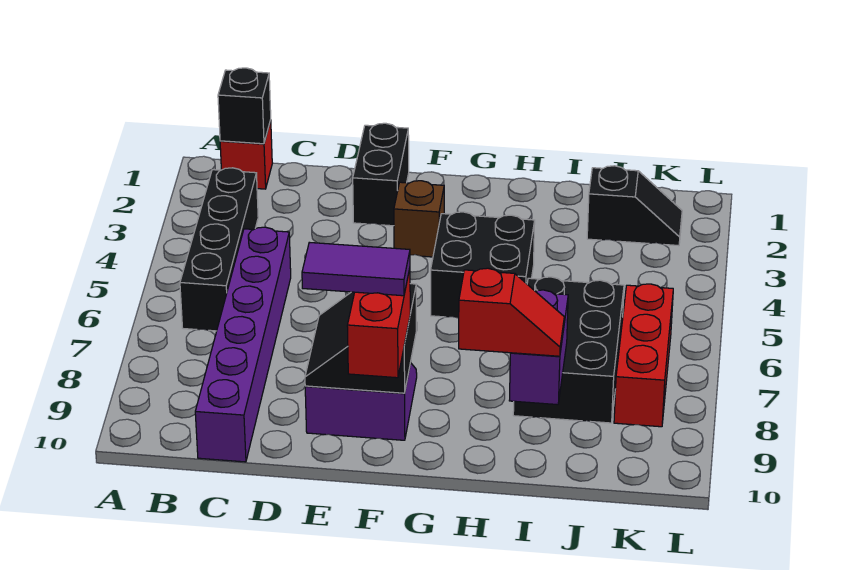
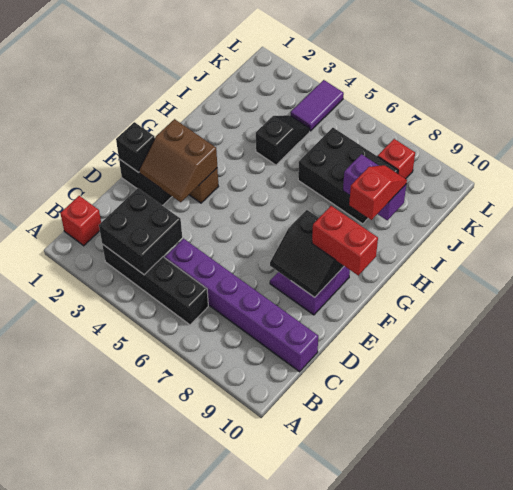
black 1x1 brick [218,68,271,144] -> black 1x1 brick moved to [116,122,155,173]
none -> brown 2x2 slope [139,119,217,202]
purple 1x2 tile [302,242,410,296] -> purple 1x2 tile moved to [291,80,344,131]
black 2x2 brick [431,212,535,318] -> black 2x2 brick moved to [99,188,182,275]
black 1x2 slope [587,166,682,246] -> black 1x2 slope moved to [256,115,310,165]
red 1x3 brick [614,284,673,427] -> red 1x1 brick [378,139,415,179]

